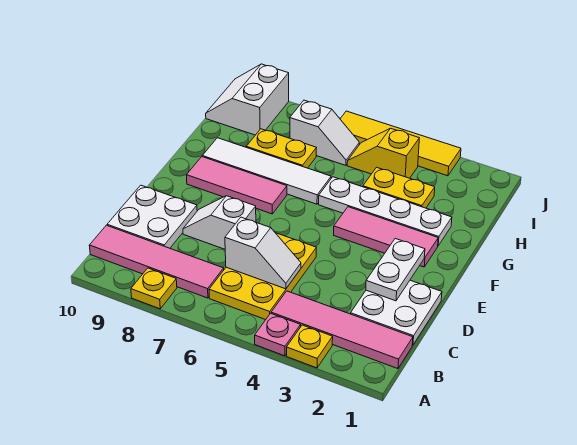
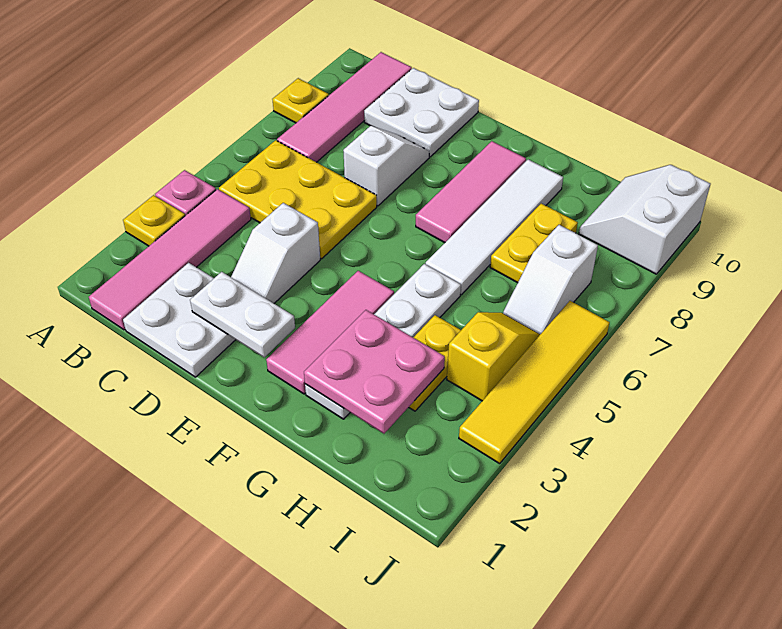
white 1x2 slope [225,217,301,289] -> white 1x2 slope moved to [231,203,320,303]
none -> pink 2x2 plate [304,310,445,434]
white 2x2 slope [206,64,289,135] -> white 2x2 slope turned to [579,165,710,274]

